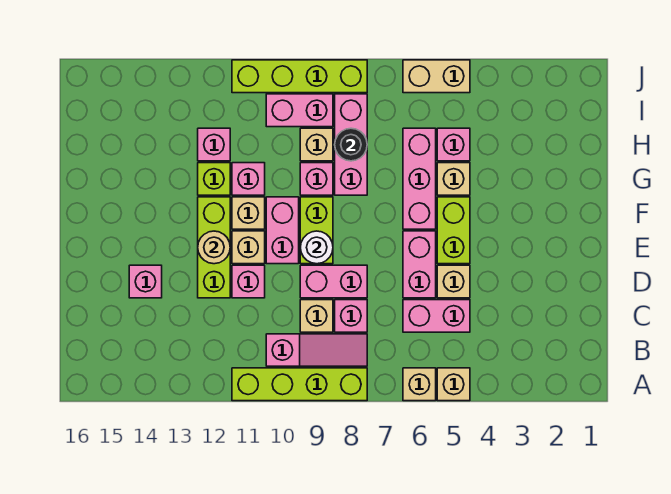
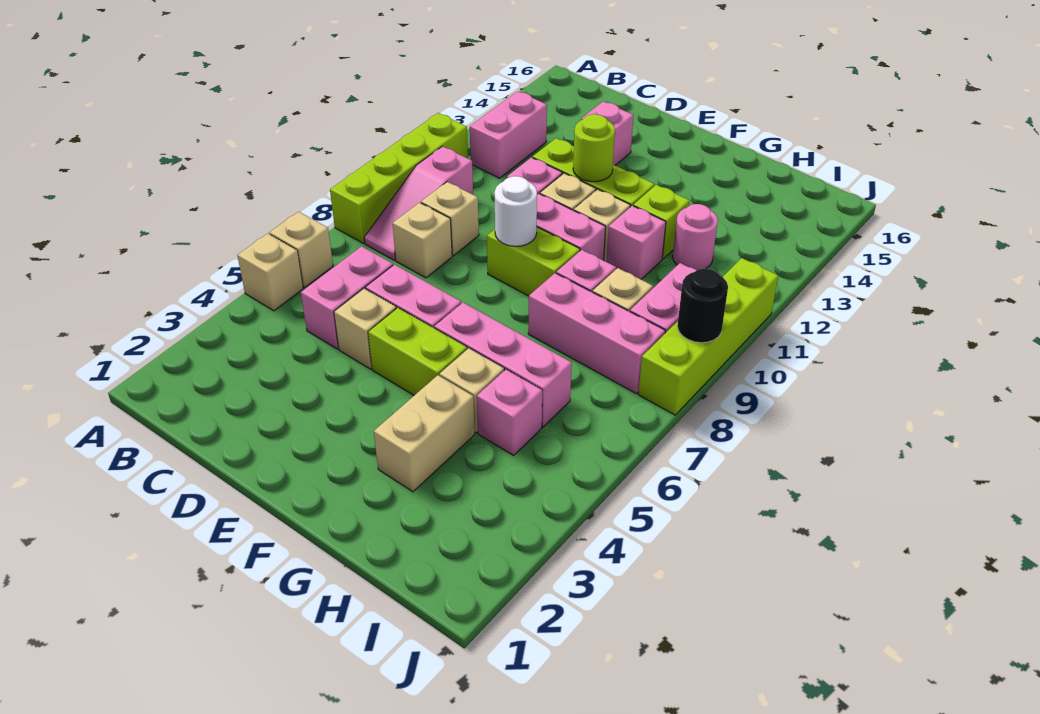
pink 1x1 brick [335,300,367,332] -> tan 1x1 brick [393,203,452,278]
pink 1x2 brick [300,265,367,298] -> pink 1x2 brick moved to [470,91,547,178]
tan 1x1 round brick [198,231,230,264] -> lime 1x1 round brick [573,114,615,182]
black 1x1 round brick [335,128,367,161] -> black 1x1 round brick moved to [677,269,728,343]
pink 1x1 brick [198,128,230,161] -> pink 1x1 round brick [673,204,718,270]
tan 1x2 brick [403,60,470,93] -> tan 1x2 brick moved to [374,375,475,492]

